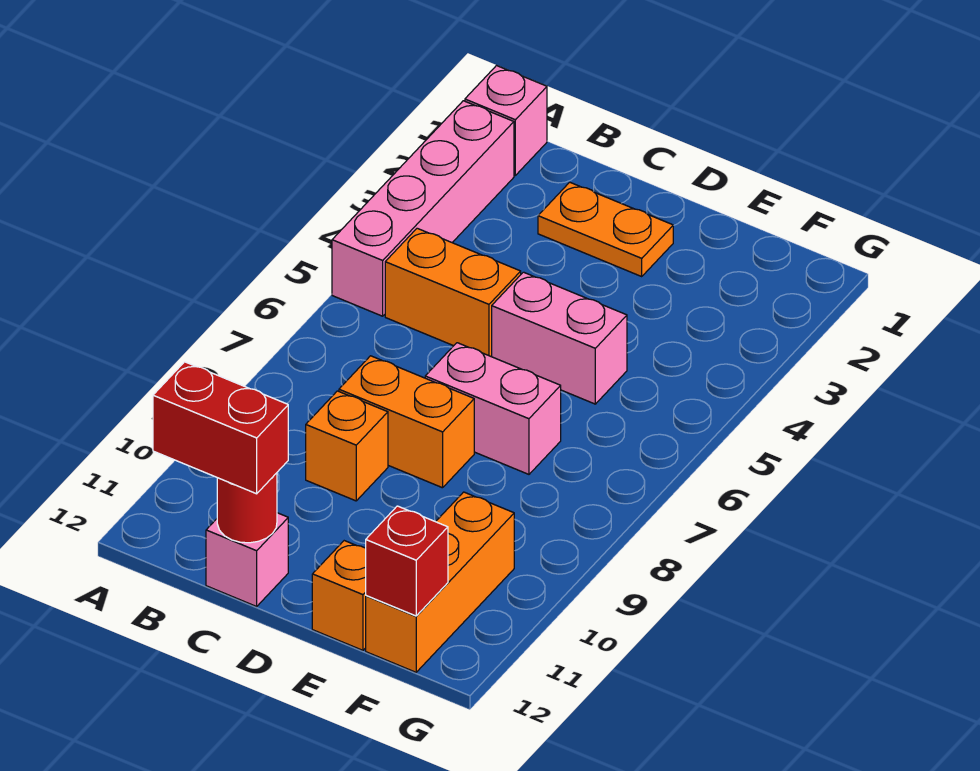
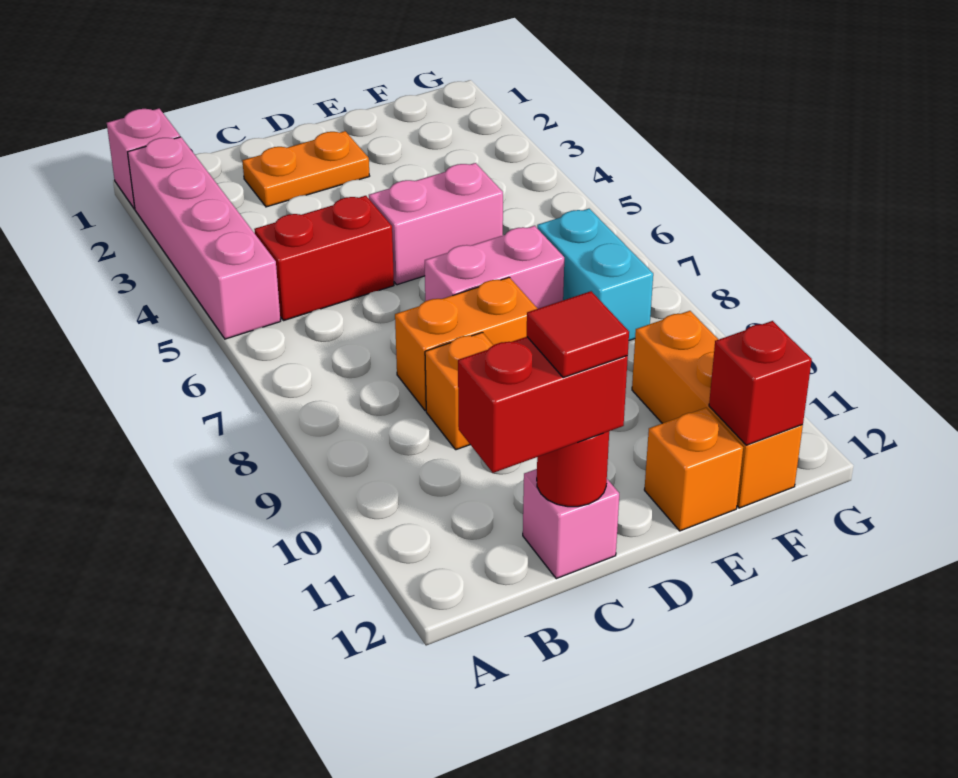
orange 1x2 brick [385,228,521,357] -> red 1x2 brick [254,196,394,321]
none -> red 1x1 tile [527,291,629,378]
none -> cyan 1x2 brick [537,209,653,341]

